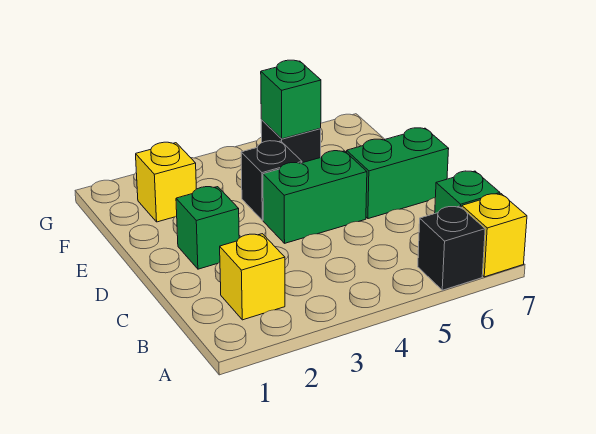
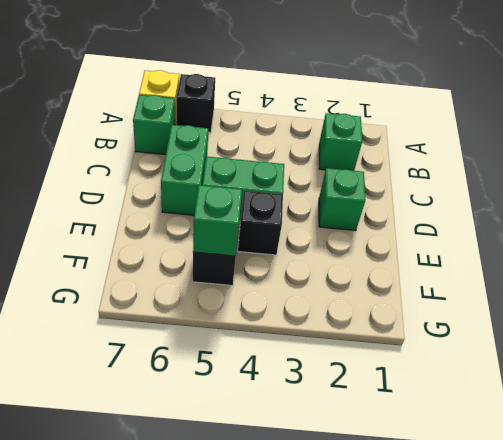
yellow 1x1 brick [220,234,285,320] -> green 1x1 brick [319,113,362,171]
green 1x2 brick [347,128,449,219] -> green 1x2 brick turned to [161,125,208,215]
yellow 1x1 brick [136,142,196,222] -> none

